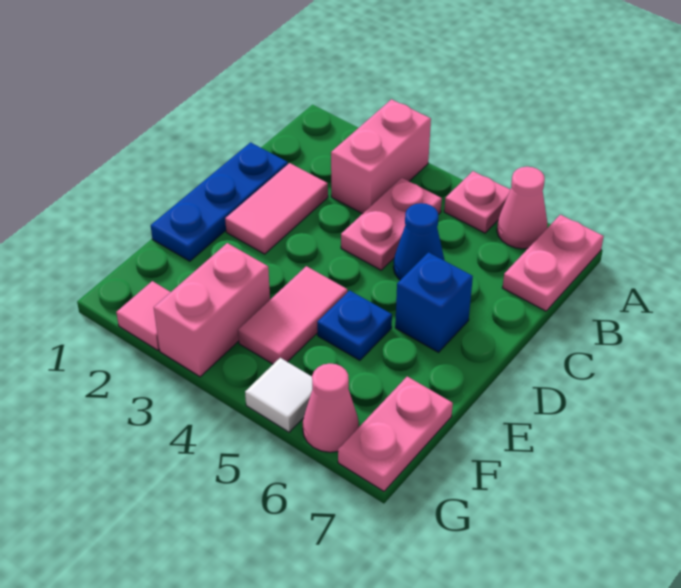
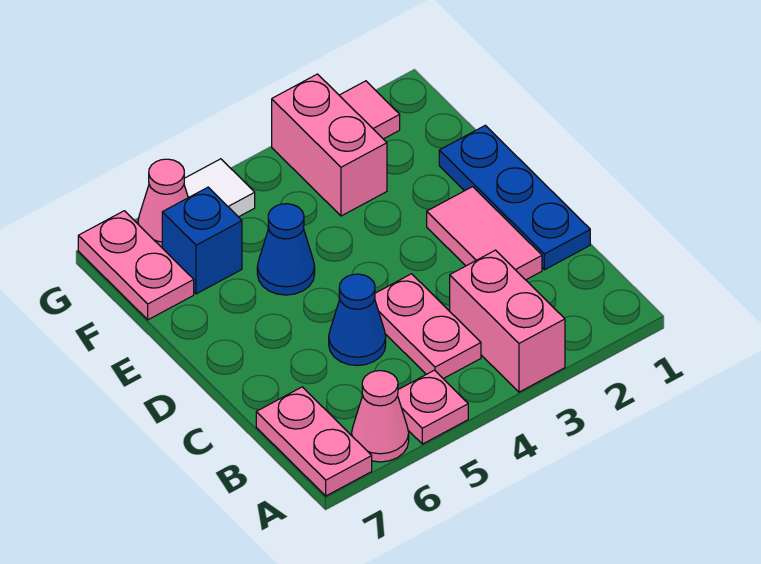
blue 1x1 brick [395,252,473,352] -> blue 1x1 brick moved to [162,187,242,294]
pink 1x2 tile [238,266,347,364] -> none
blue 1x1 plate [317,290,392,360] -> blue 1x1 cone [257,204,315,295]

